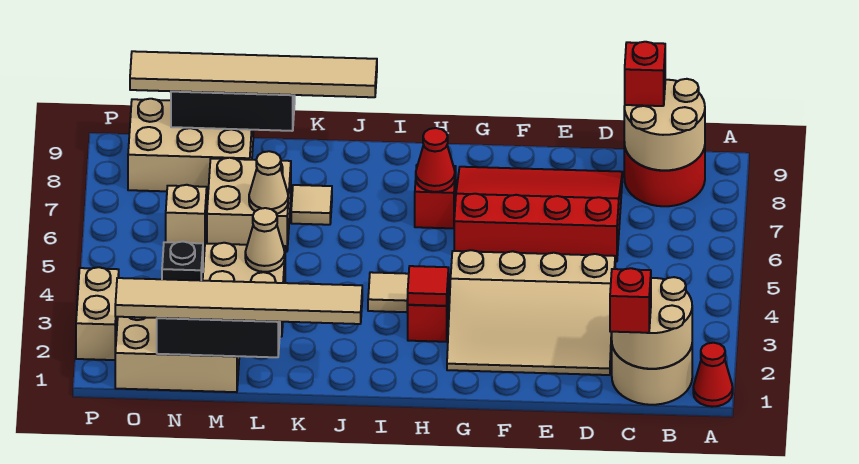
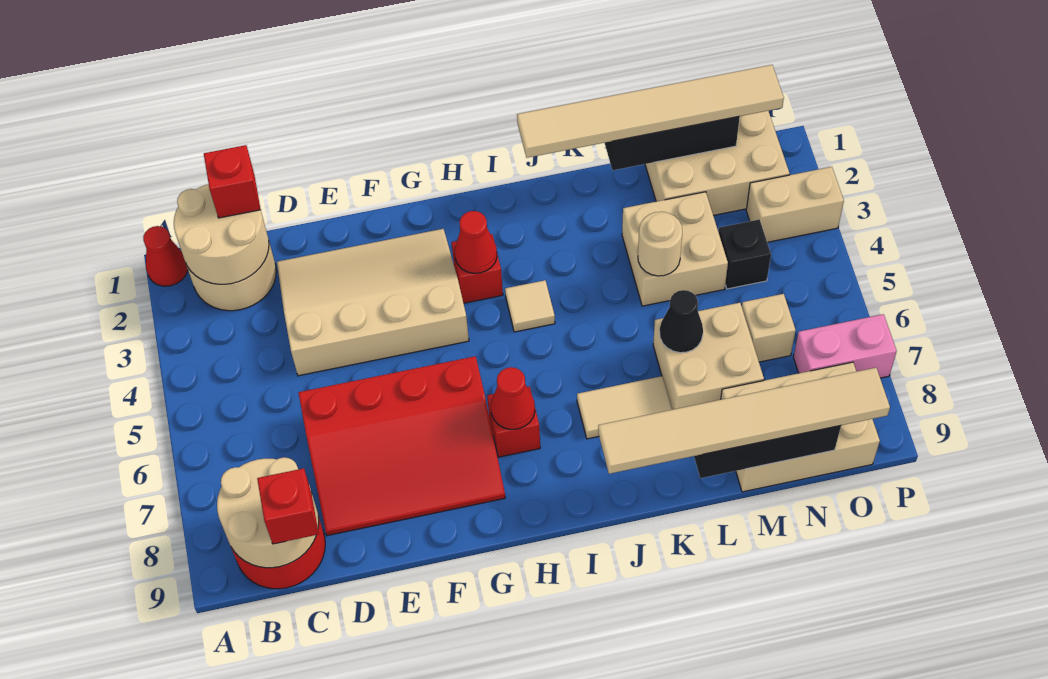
red 1x1 tile [408,266,449,306] -> red 1x1 cone [455,211,497,273]
tan 1x1 tile [291,185,332,225] -> tan 1x2 tile [577,376,672,439]
tan 1x1 cone [245,208,285,272] -> tan 1x1 round brick [638,212,682,276]
tan 1x1 cone [249,151,288,214] -> black 1x1 cone [660,290,703,353]
none -> pink 1x2 brick [793,314,897,378]
tan 1x2 brick [76,267,119,360] -> tan 1x2 brick turned to [746,167,844,242]

